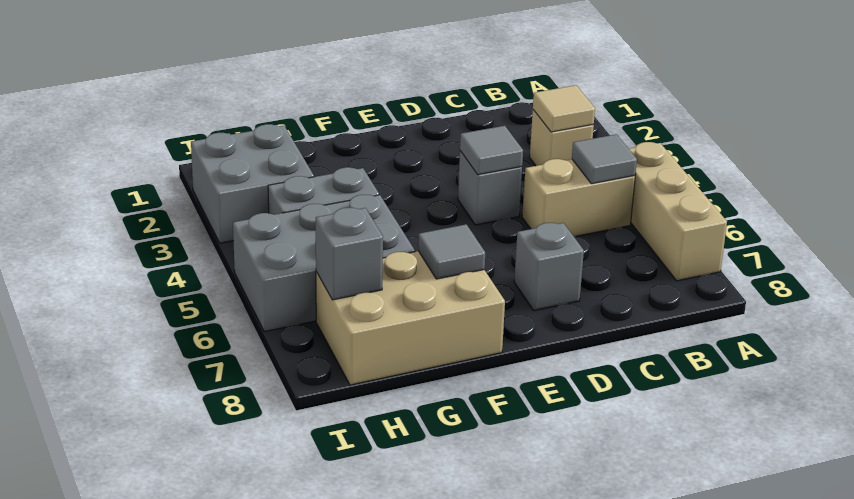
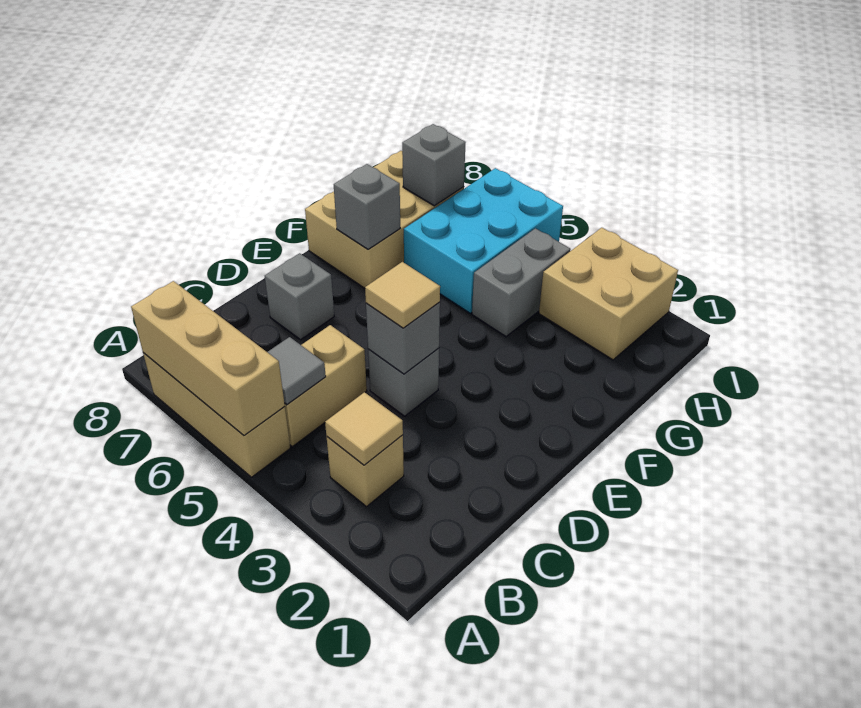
none -> tan 1x3 brick [131,281,285,435]
grey 1x1 tile [460,126,523,175] -> grey 1x1 brick [366,302,440,374]
none -> tan 1x1 tile [365,262,440,328]
grey 1x1 tile [418,224,485,279] -> grey 1x1 brick [334,164,400,249]
grey 2x3 brick [233,195,415,332] -> cyan 2x3 brick [404,168,563,313]
grey 2x2 brick [191,124,314,243] -> tan 2x2 brick [539,228,678,360]

